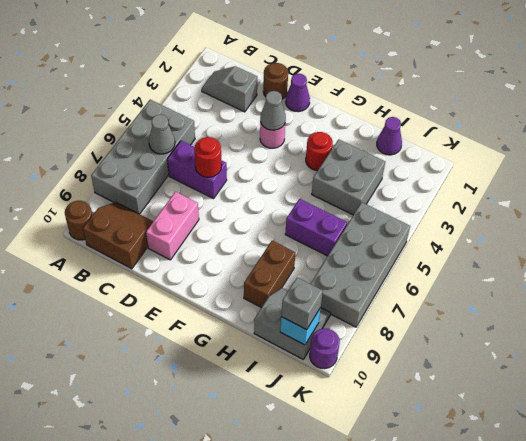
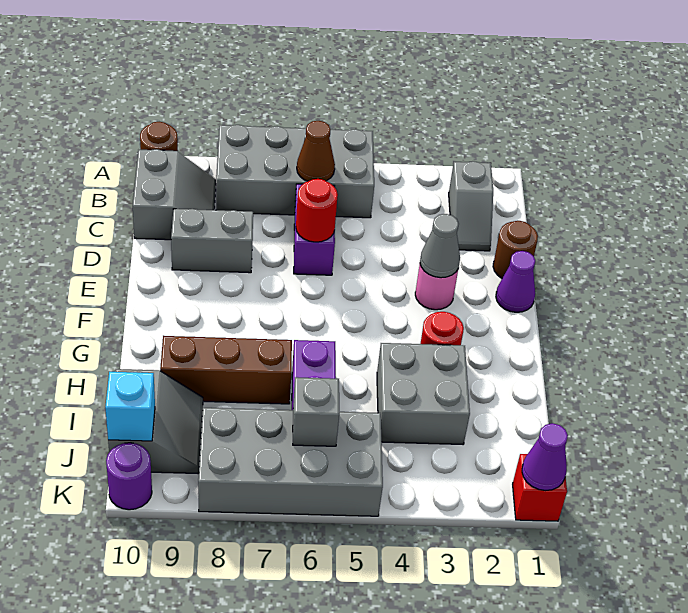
grey 1x2 slope [202,66,257,112] -> grey 1x2 slope turned to [449,161,493,251]
grey 1x1 cone [149,115,175,154] -> brown 1x1 cone [297,121,335,181]
brown 2x2 slope [83,202,153,269] -> grey 2x2 slope [133,149,216,240]
pink 1x2 brick [146,192,199,260] -> grey 1x2 brick [171,209,253,273]
brown 1x2 brick [244,241,295,308] -> brown 1x3 brick [160,336,292,404]
purple 1x1 cone [377,117,402,155] -> purple 1x1 cone moved to [522,423,568,491]
grey 1x1 brick [281,278,323,330] -> grey 1x1 brick moved to [293,377,339,446]
none -> red 1x1 brick [513,454,567,521]

